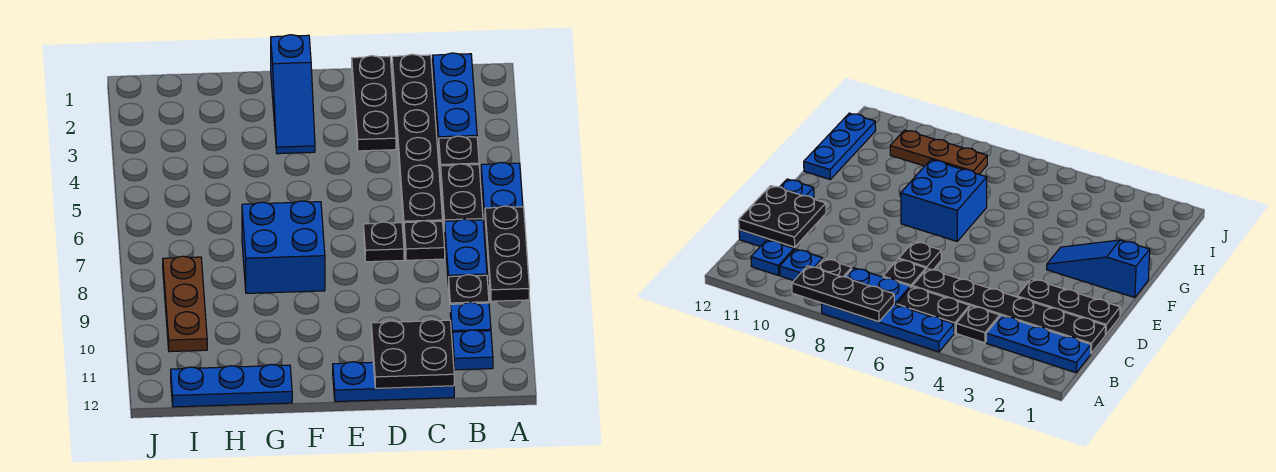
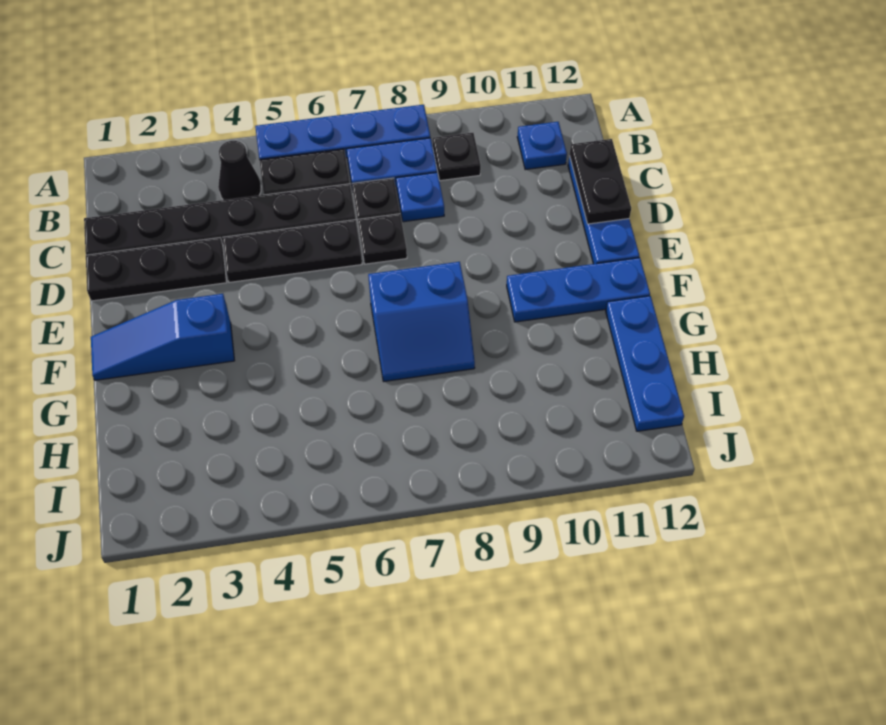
black 1x3 plate [485,206,529,301] -> black 1x3 plate moved to [223,220,362,282]
blue 1x3 plate [433,53,477,146] -> blue 1x3 plate moved to [507,258,650,322]
black 1x1 plate [439,136,479,175] -> black 1x1 cone [218,141,261,200]
blue 1x1 plate [450,302,491,332] -> blue 1x1 plate moved to [396,172,444,222]
black 2x2 plate [371,320,454,388] -> black 1x2 plate [570,139,631,224]
blue 1x3 slope [271,35,315,154] -> blue 1x3 slope turned to [91,294,234,380]
blue 2x2 brick [242,201,325,293] -> blue 2x2 slope [368,262,475,381]
brown 1x3 plate [163,256,207,352] -> none

